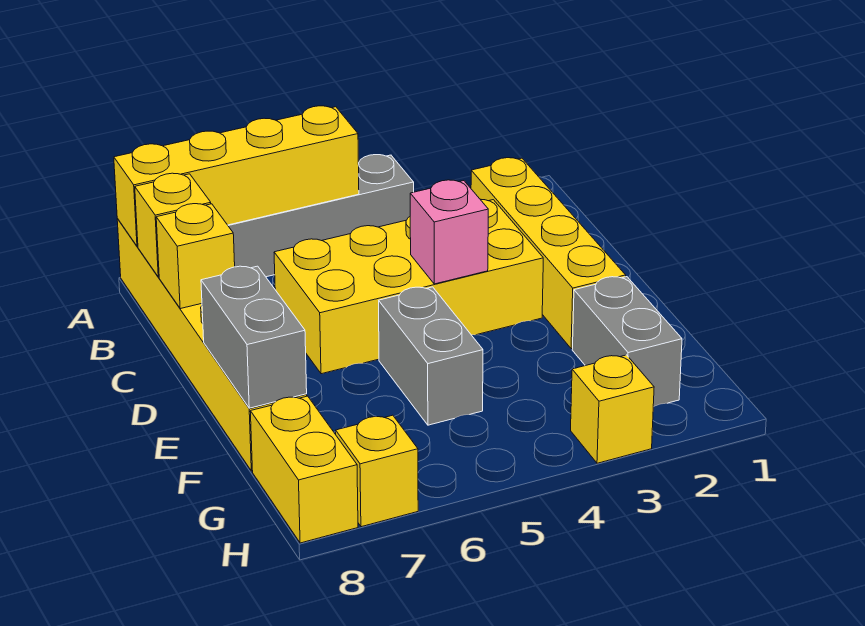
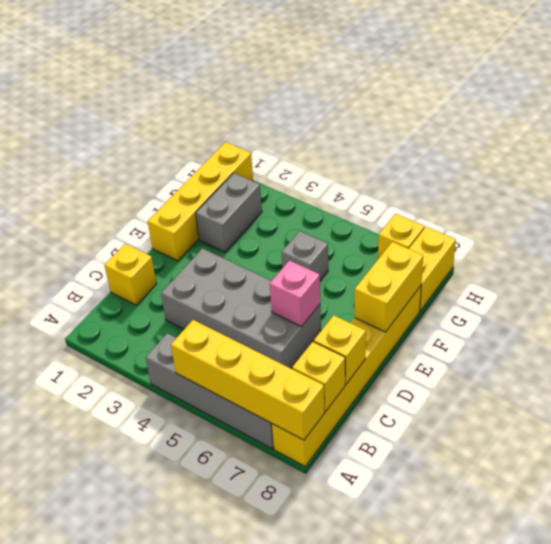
yellow 1x4 brick [471,158,626,349] -> yellow 1x4 brick moved to [148,142,253,261]
yellow 2x4 brick [274,199,543,374] -> grey 2x4 brick [161,248,321,368]
pink 1x1 brick [410,180,488,284] -> pink 1x1 brick moved to [270,261,320,327]
grey 1x2 brick [379,287,483,425] -> grey 1x1 brick [281,231,328,281]
grey 1x2 brick [201,266,307,408] -> yellow 1x2 brick [355,242,423,332]
yellow 1x1 brick [571,355,654,463] -> yellow 1x1 brick moved to [105,244,157,305]

